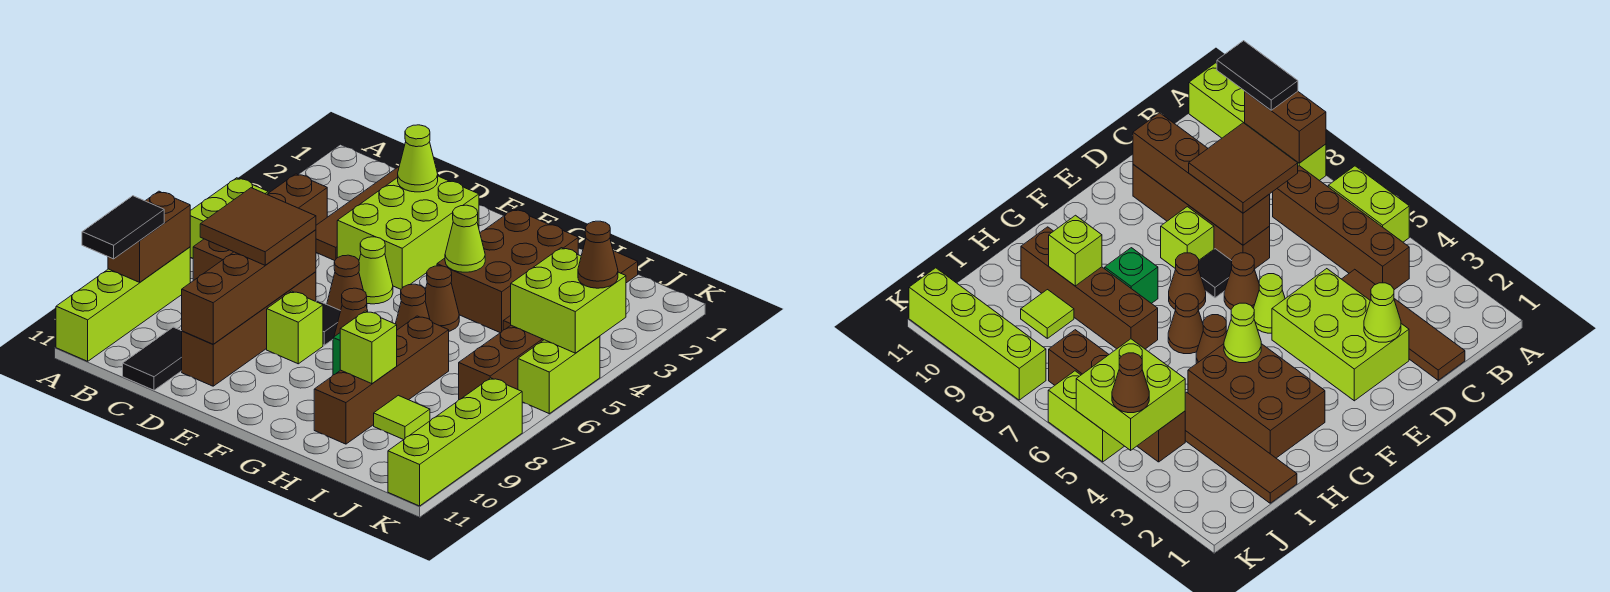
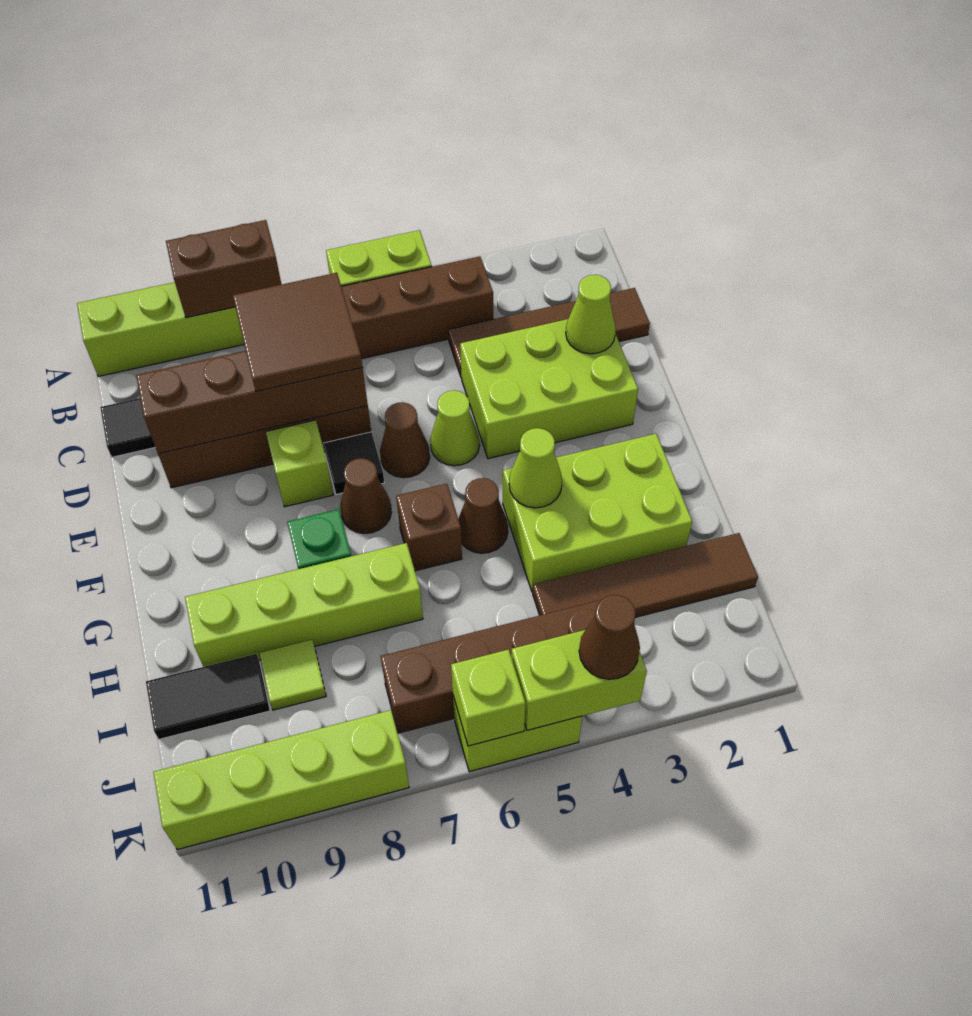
black 1x2 tile [82,196,164,259] -> black 1x2 tile moved to [146,654,270,739]
brown 2x3 brick [437,209,578,333] -> lime 2x3 brick [503,434,692,592]
brown 1x1 cone [396,284,430,330] -> brown 1x1 brick [396,484,462,571]
brown 1x4 brick [314,316,449,444] -> lime 1x4 brick [185,543,423,667]
lime 1x1 brick [340,311,397,384] -> lime 1x1 brick moved to [451,650,526,746]
lime 2x2 brick [511,248,626,353] -> lime 1x2 brick [511,630,647,730]

